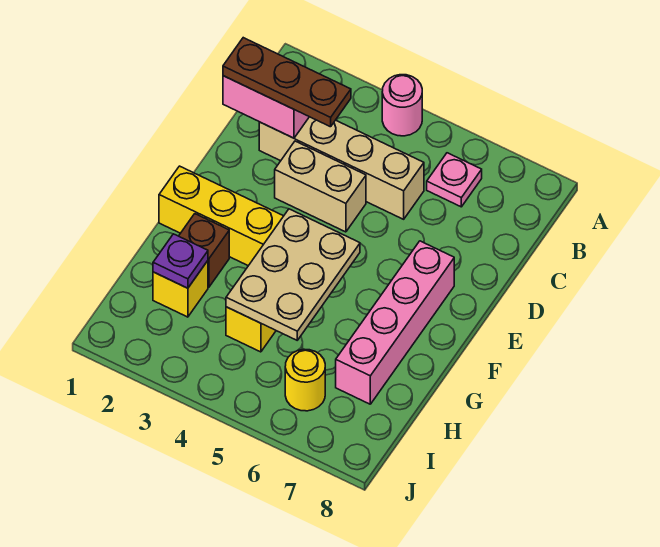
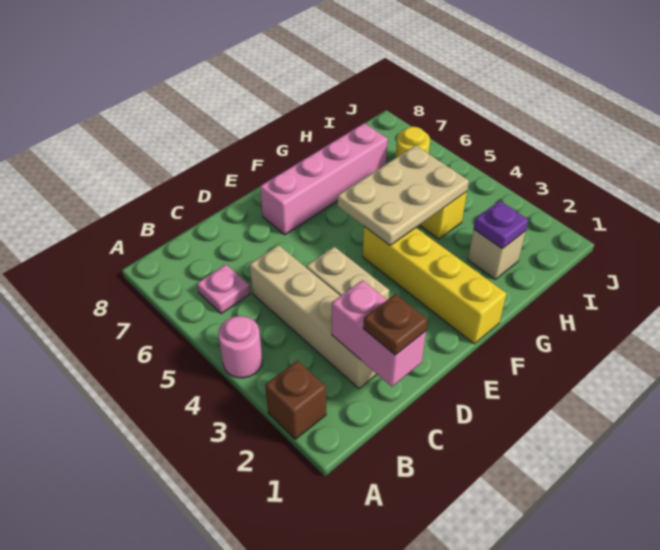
brown 1x3 plate [223,38,351,127] -> brown 1x1 plate [363,294,428,355]
brown 1x1 brick [179,214,229,287] -> brown 1x1 brick moved to [265,361,326,439]
yellow 1x1 brick [153,261,208,317] -> tan 1x1 brick [468,230,526,279]

